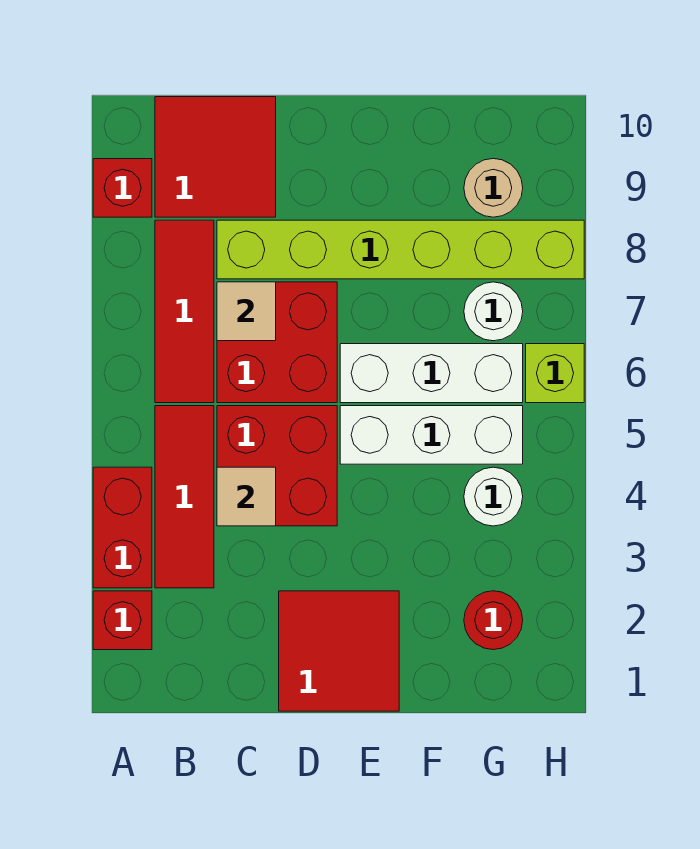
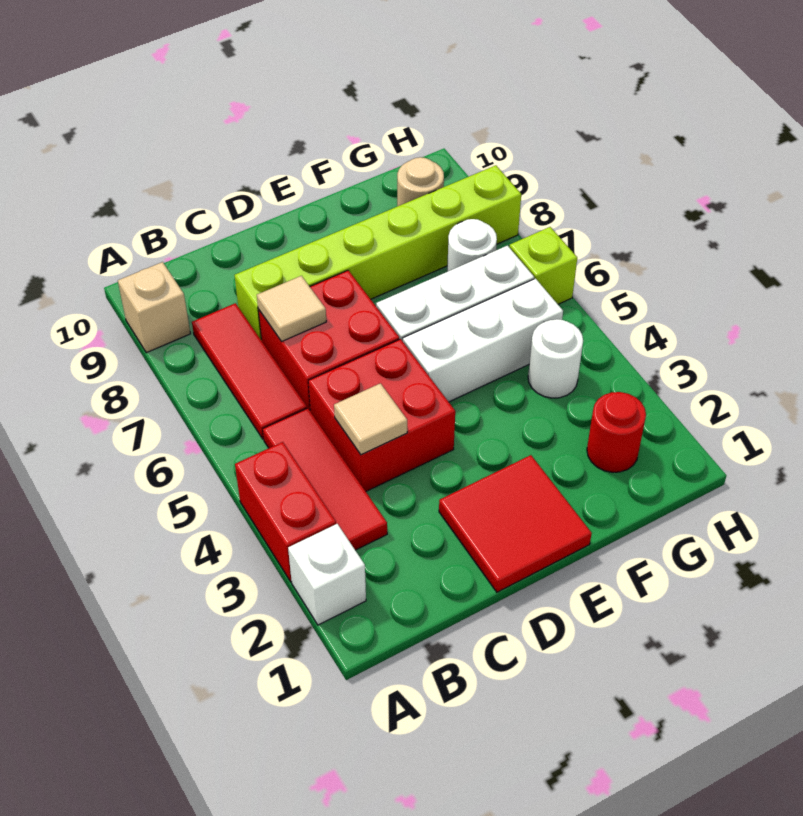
red 1x1 brick [93,591,152,650] -> white 1x1 brick [288,524,366,625]
red 1x1 brick [93,159,152,217] -> tan 1x1 brick [118,262,190,353]
red 2x2 tile [155,97,276,217] -> none

